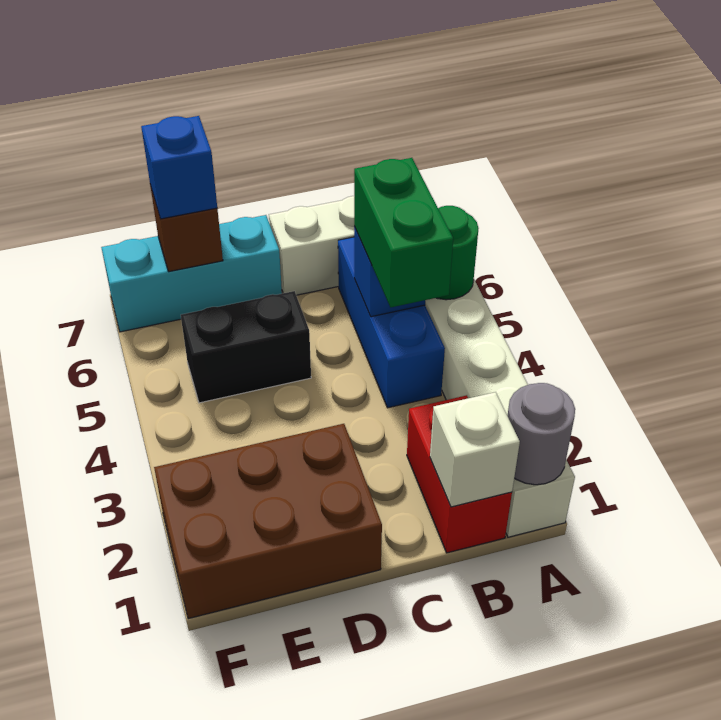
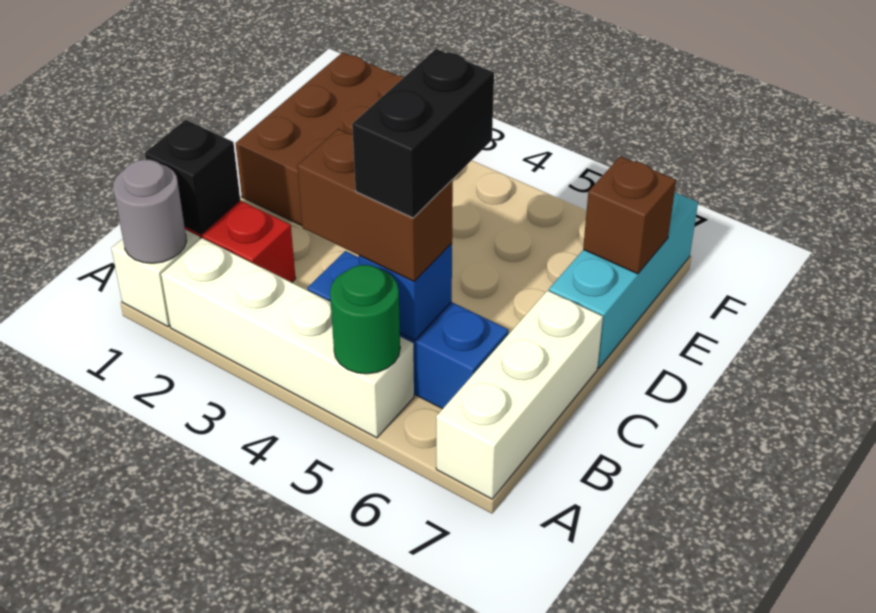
white 1x1 brick [430,392,520,507] -> black 1x1 brick [145,120,240,234]
green 1x2 brick [354,158,453,307] -> brown 1x2 brick [297,129,453,281]
black 1x2 brick [181,291,311,403] -> black 1x2 brick moved to [352,49,494,218]
blue 1x1 brick [141,116,217,219] -> none

